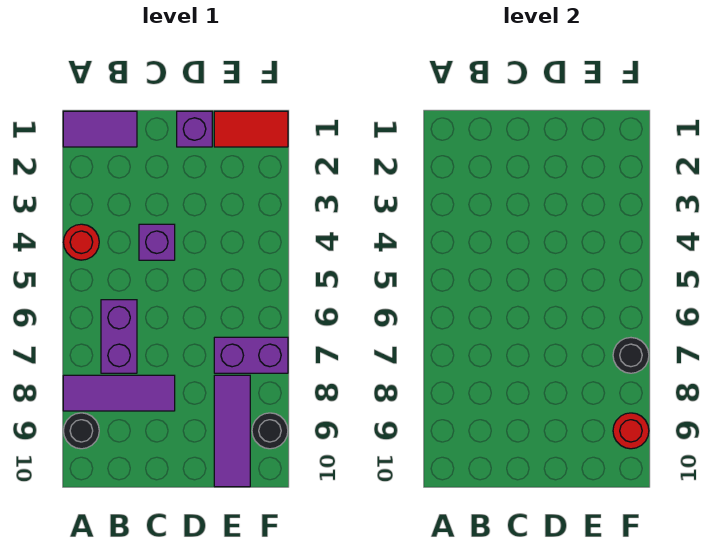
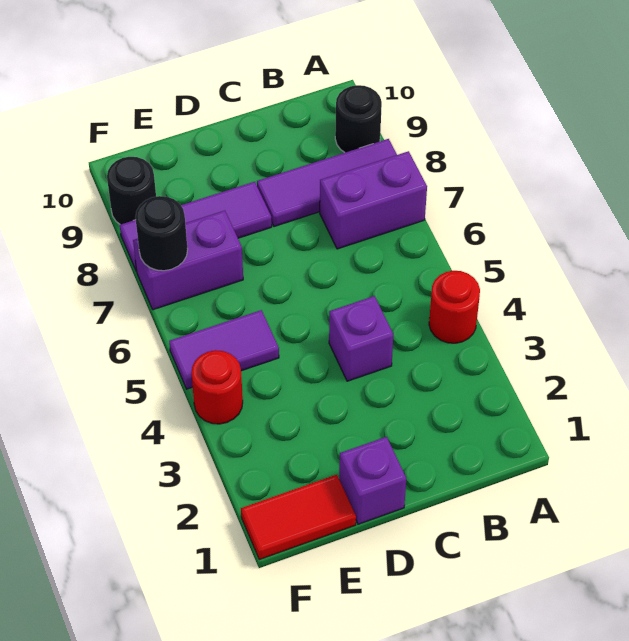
purple 1x2 tile [63,111,137,147] -> purple 1x2 tile moved to [169,310,279,389]
purple 1x2 brick [101,300,137,373] -> purple 1x2 brick turned to [320,151,427,249]
purple 1x3 tile [214,375,250,487] -> purple 1x3 tile turned to [120,182,272,271]
red 1x1 round brick [613,413,649,449] -> red 1x1 round brick moved to [191,350,243,424]

